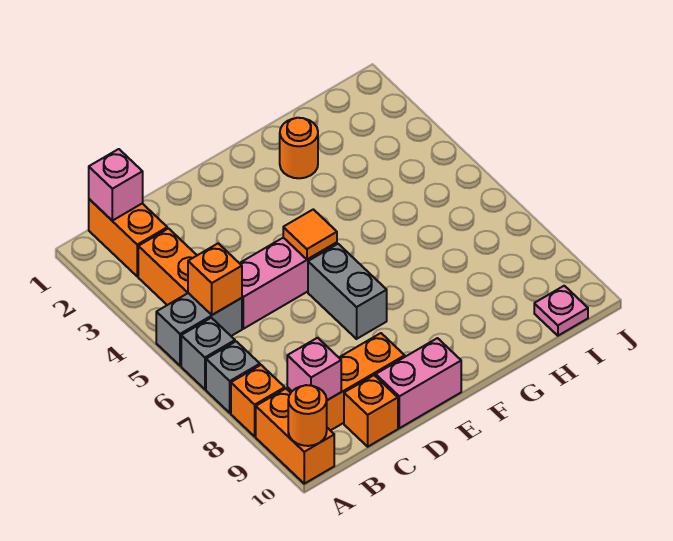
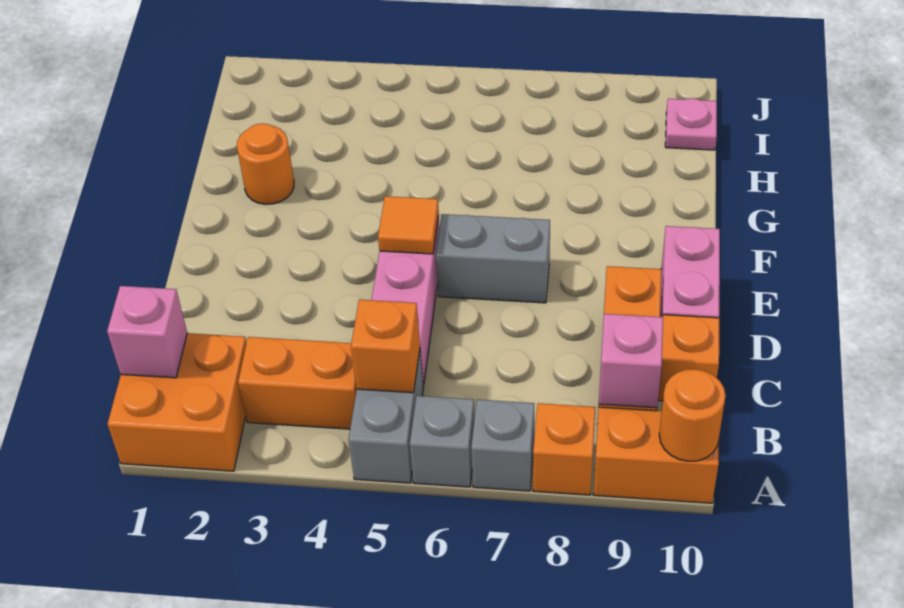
orange 1x2 brick [89,199,167,276] -> orange 2x2 brick [107,333,246,471]

